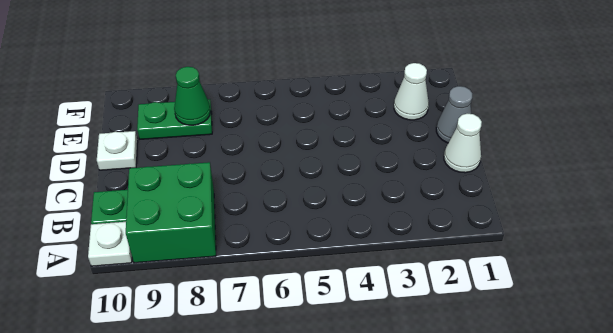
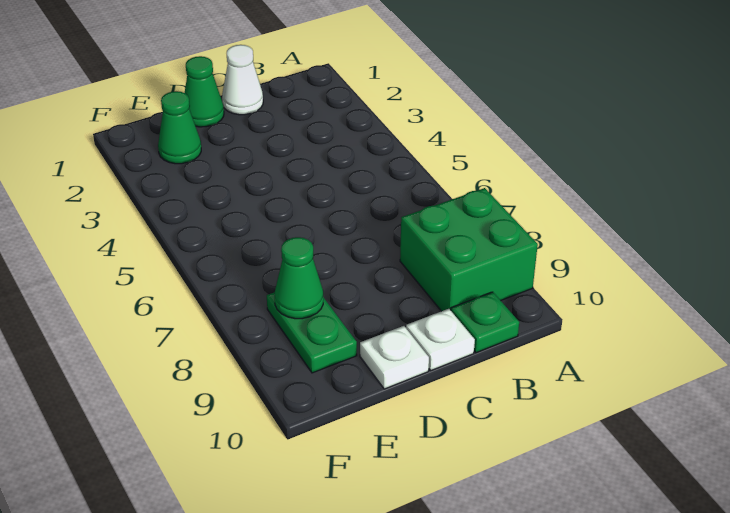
white 1x1 plate [88,222,132,266] -> white 1x1 plate moved to [406,309,475,370]
grey 1x1 cone [436,86,472,143] -> green 1x1 cone [185,56,224,127]
white 1x1 cone [394,63,429,120] -> green 1x1 cone [158,91,201,164]

